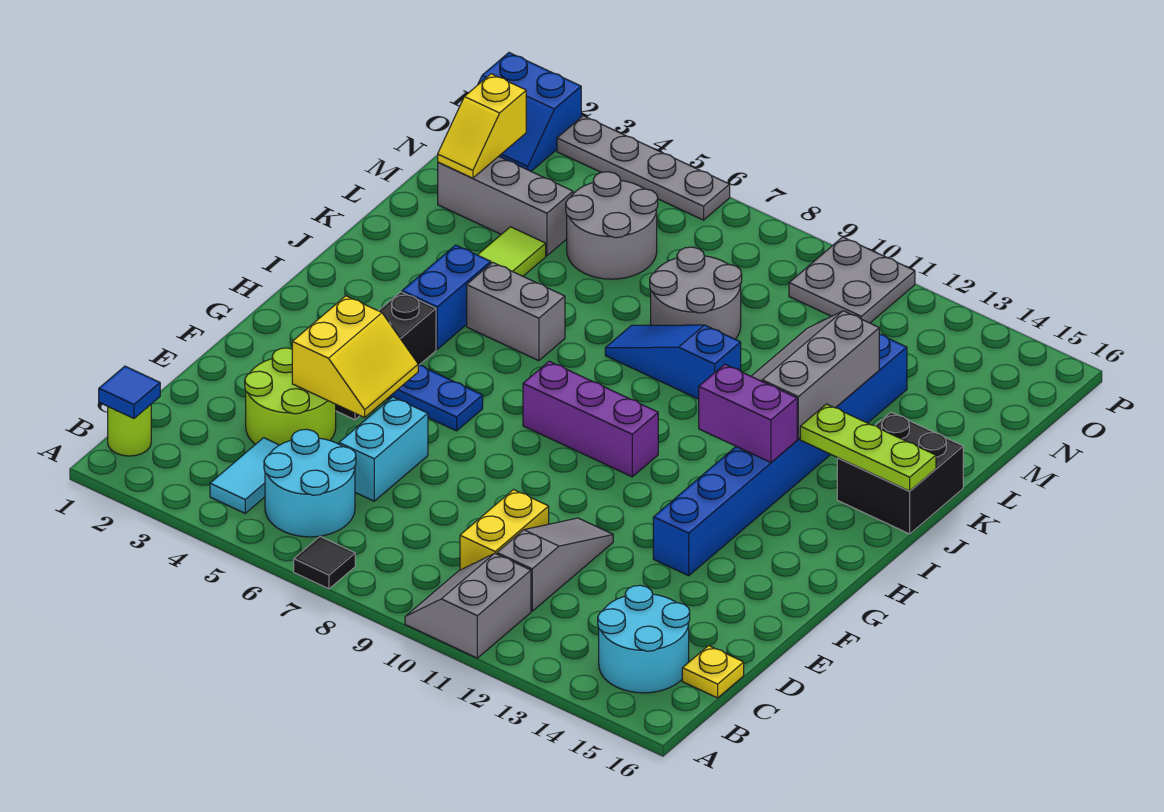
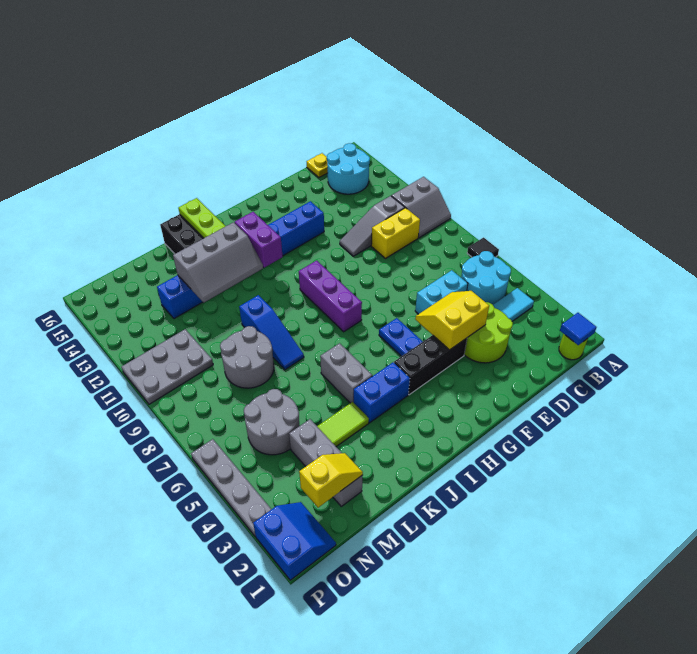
grey 2x2 plate [789,237,915,323] -> grey 2x3 plate [121,329,213,404]

